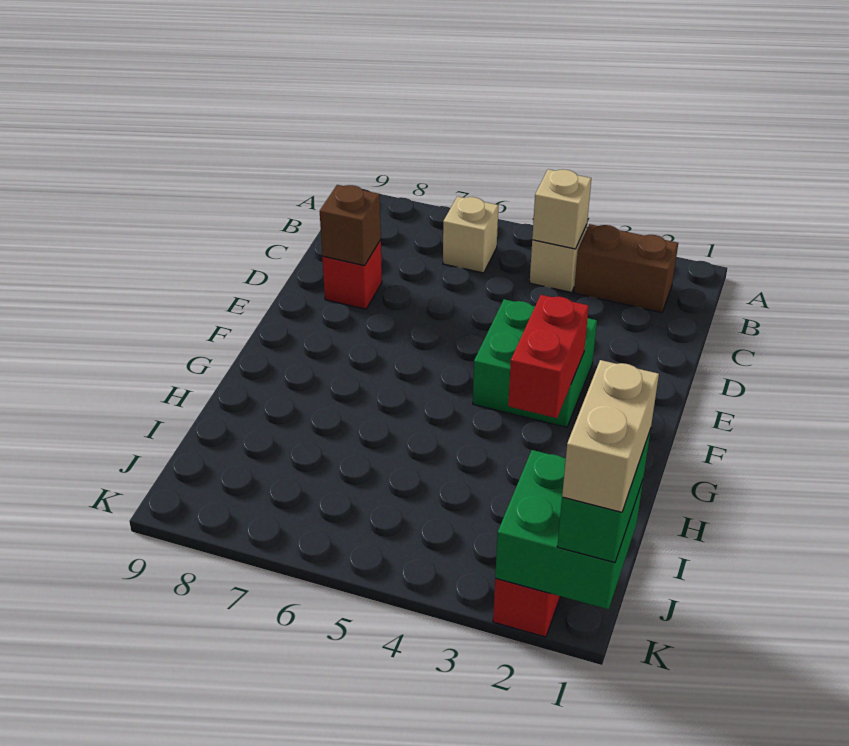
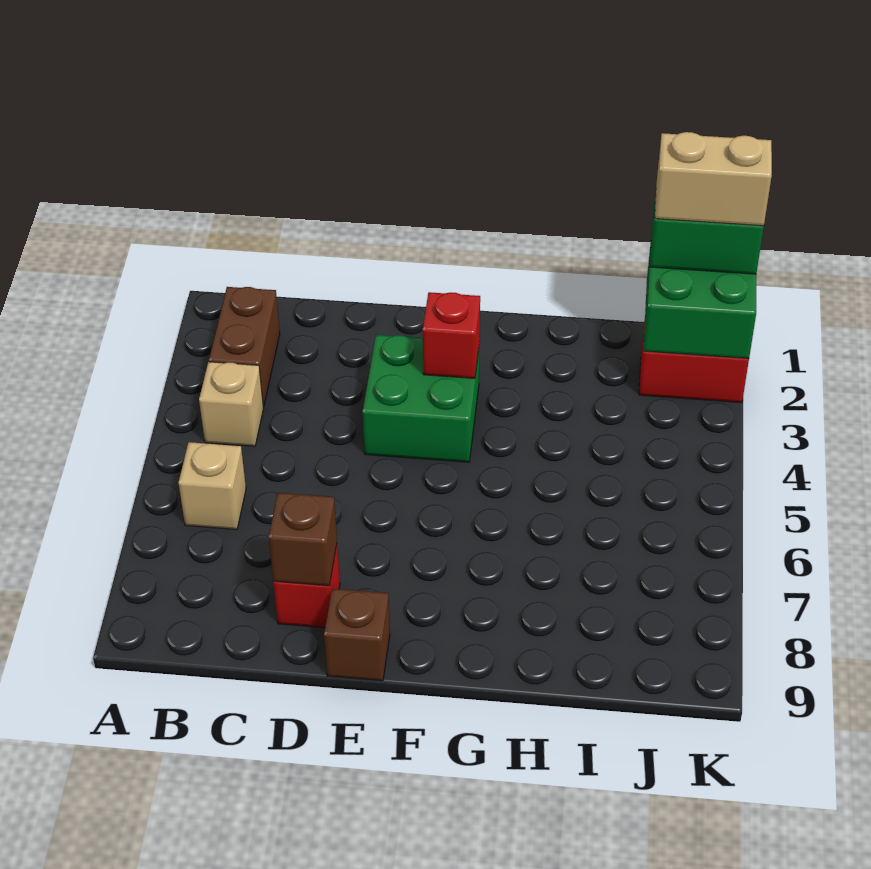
tan 1x1 brick [532,169,591,249] -> none
none -> brown 1x1 brick [324,589,390,681]
red 1x2 brick [508,295,589,418] -> red 1x1 brick [423,292,480,378]

